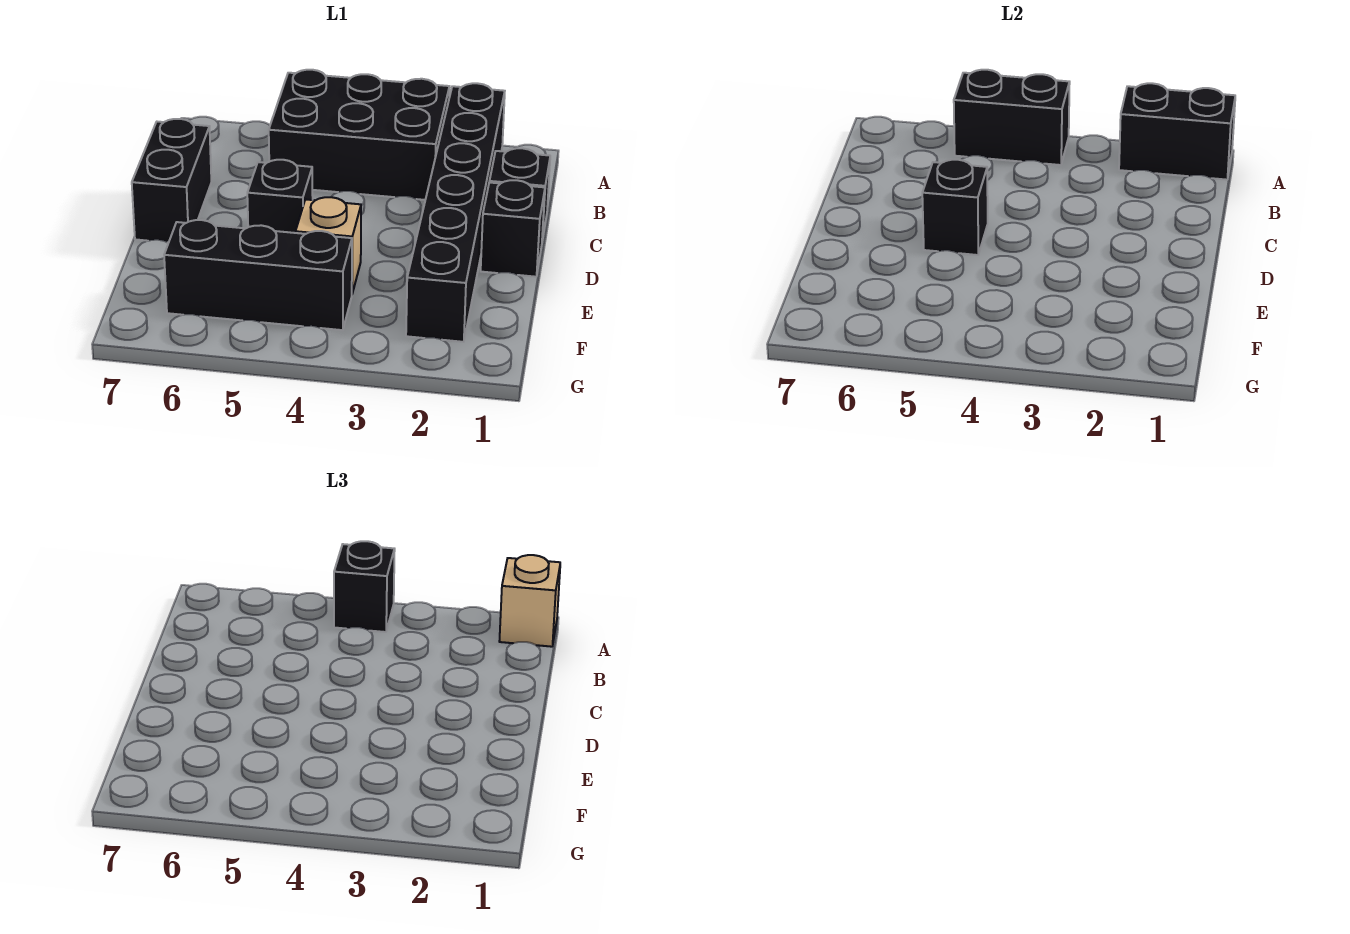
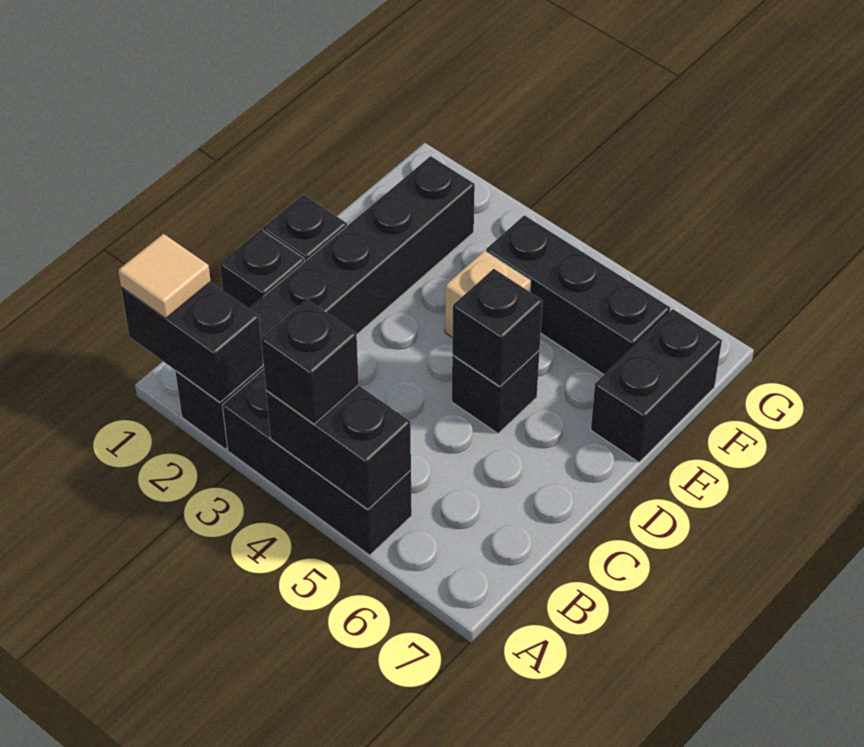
tan 1x1 brick [499,555,560,647] -> tan 1x1 tile [118,234,211,318]
black 2x3 brick [269,70,450,200] -> black 1x3 brick [222,369,412,555]
black 1x2 brick [132,119,211,243] -> black 1x2 brick moved to [591,309,722,462]

